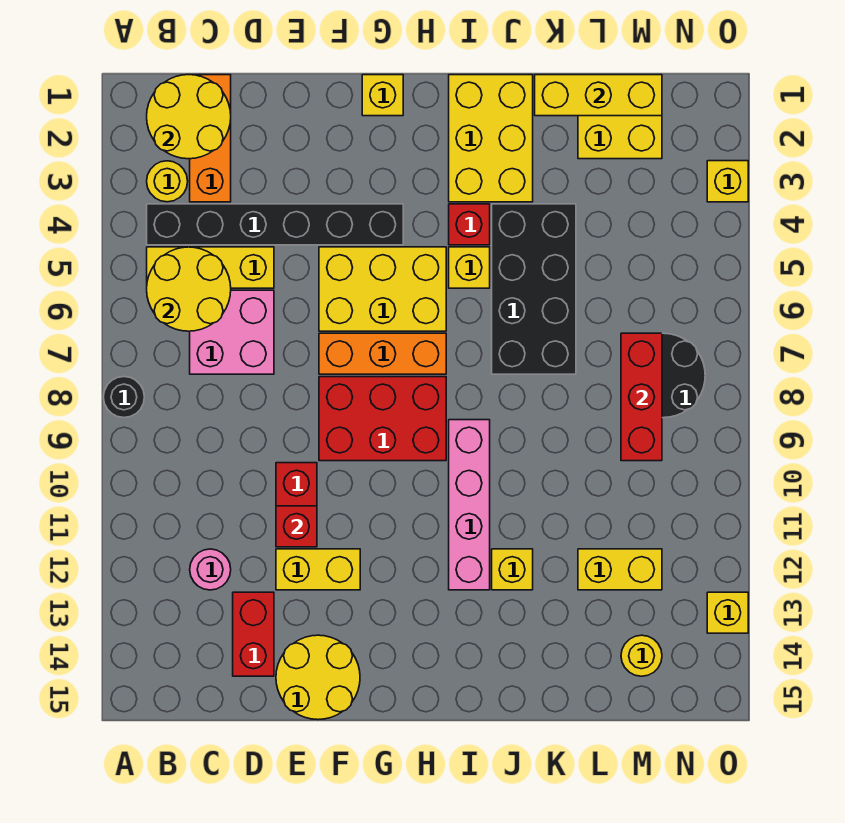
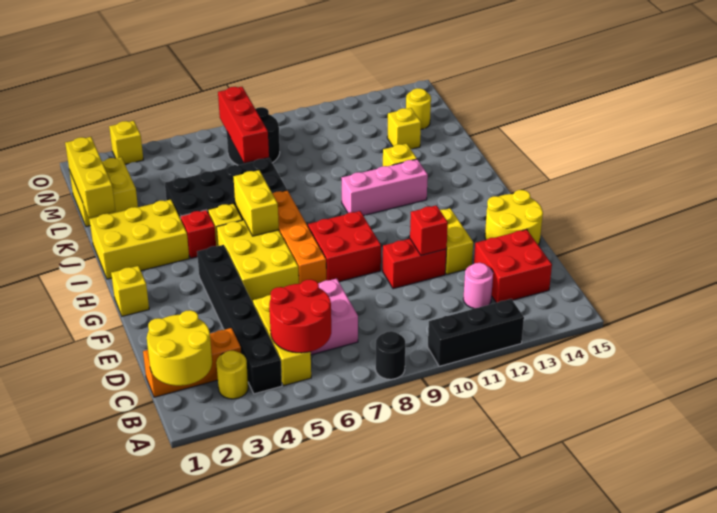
none -> black 1x3 brick [428,299,524,366]
yellow 2x2 round brick [147,247,231,331] -> red 2x2 round brick [269,279,331,353]
red 1x2 brick [233,592,274,676] -> red 2x2 brick [474,229,552,303]
orange 1x3 brick [319,333,446,374] -> orange 1x4 brick [272,191,326,284]
red 2x3 brick [319,377,446,461] -> red 2x2 brick [308,211,381,282]
pink 1x4 brick [449,420,490,590] -> pink 1x3 brick [342,159,428,216]
yellow 1x2 brick [578,549,662,590] -> yellow 1x2 brick moved to [233,170,279,236]
red 1x3 brick [621,333,662,461] -> red 1x3 brick turned to [218,87,269,163]
yellow 1x1 brick [707,592,748,633] -> yellow 1x1 brick moved to [387,108,421,149]

